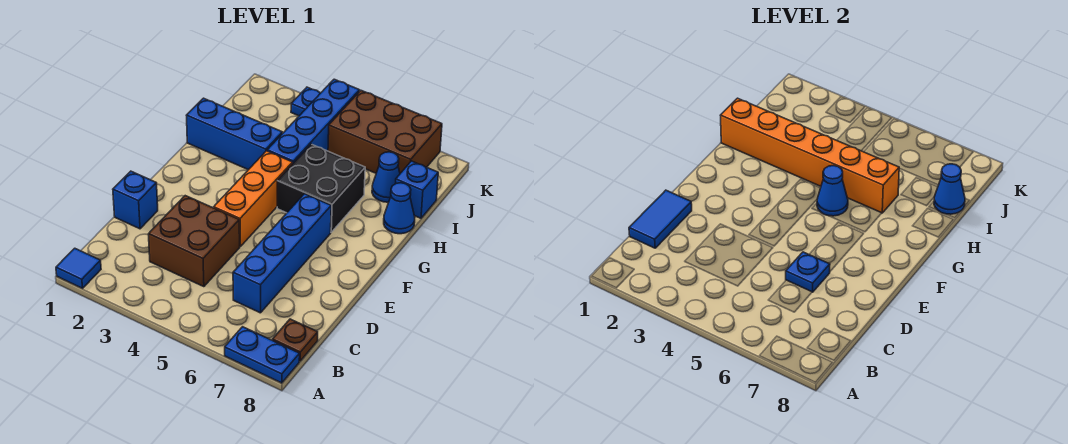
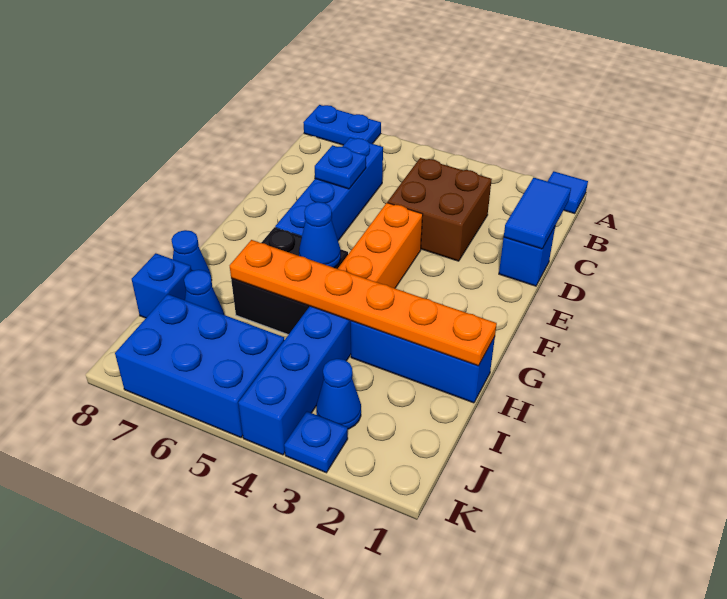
brown 1x1 plate [272,319,318,361] -> none
orange 1x6 brick [720,98,900,213] -> orange 1x6 plate [230,240,497,366]
blue 1x1 cone [934,164,965,214] -> blue 1x1 cone moved to [316,359,361,429]
brown 2x3 brick [328,91,442,173] -> blue 2x3 brick [115,294,284,437]

